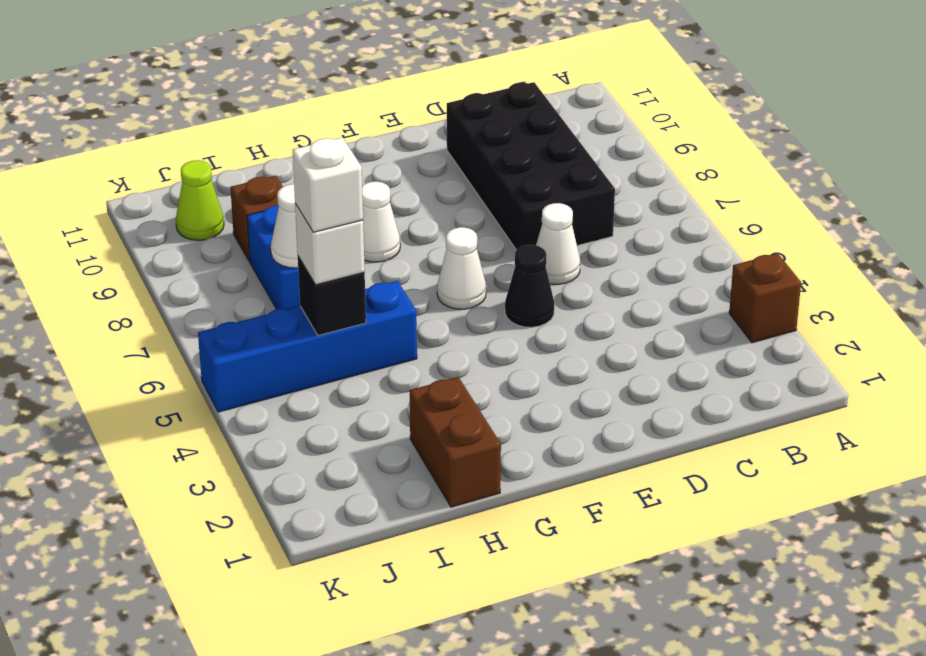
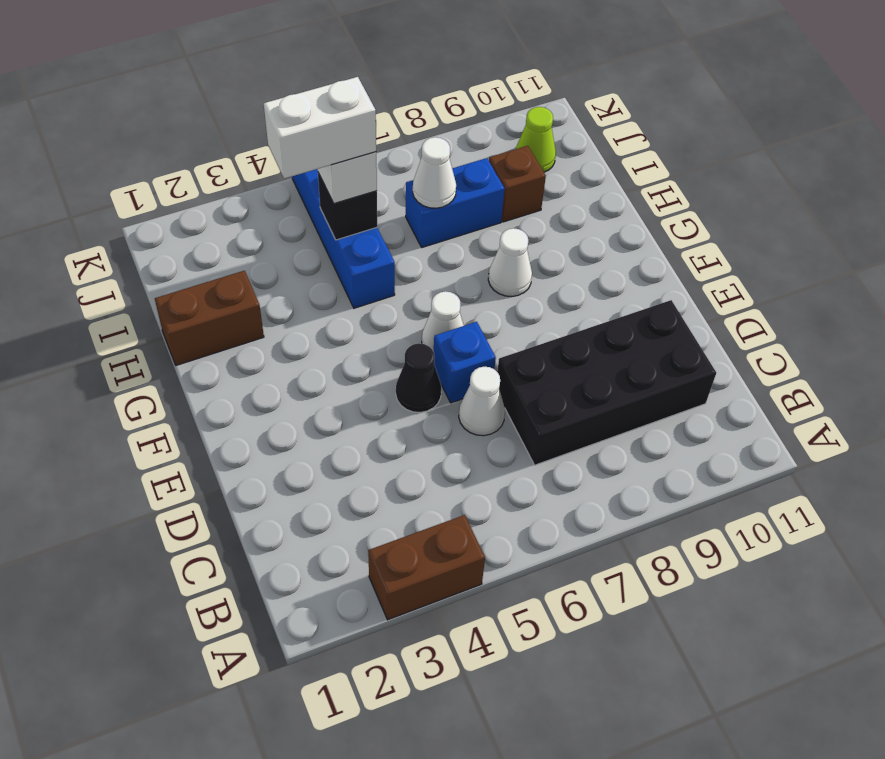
brown 1x1 brick [729,253,801,343] -> brown 1x2 brick [368,515,485,620]
none -> blue 1x1 brick [434,322,496,403]
white 1x1 brick [293,137,363,232] -> white 1x2 brick [264,77,376,179]

